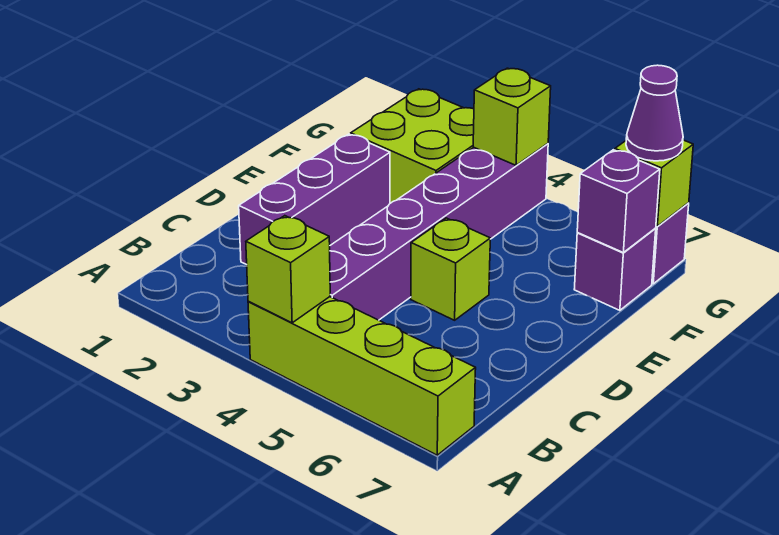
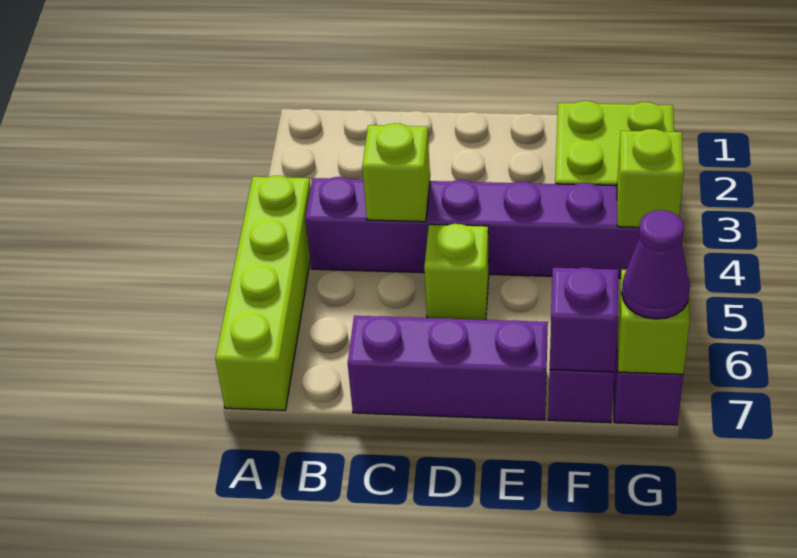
lime 1x1 brick [246,216,330,323] -> lime 1x1 brick moved to [362,123,430,222]
purple 1x3 brick [239,134,390,265] -> purple 1x3 brick moved to [348,316,548,420]

